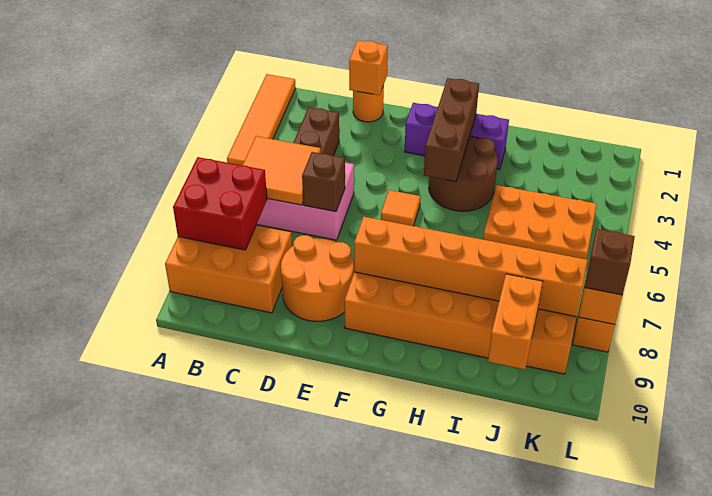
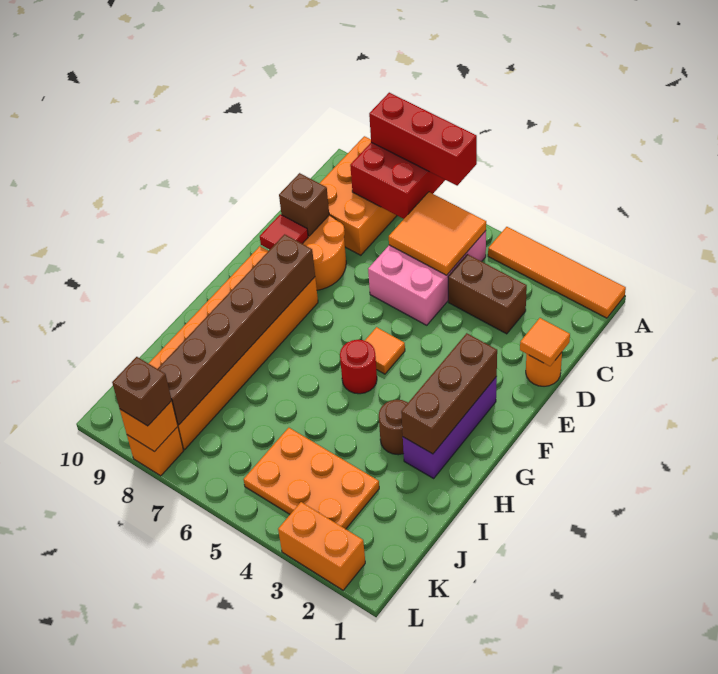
none -> red 1x3 brick [369,93,477,185]
orange 1x1 brick [349,40,388,95] -> orange 1x1 tile [520,318,570,366]
brown 1x1 brick [302,152,345,212] -> brown 1x1 brick moved to [279,173,329,236]
none -> red 1x1 tile [260,214,308,249]
orange 1x6 brick [354,217,588,317] -> brown 1x6 brick [158,234,315,425]
brown 1x3 brick [424,78,479,182] -> brown 1x3 brick turned to [401,333,497,454]
brown 2x2 round brick [429,136,498,211] -> brown 1x1 round brick [379,400,408,455]
none -> red 1x1 round brick [340,340,377,394]
orange 2x3 plate [483,185,597,259] -> orange 2x3 plate turned to [243,428,379,529]
orange 1x2 brick [488,274,543,369] -> orange 1x2 brick moved to [278,502,365,590]

